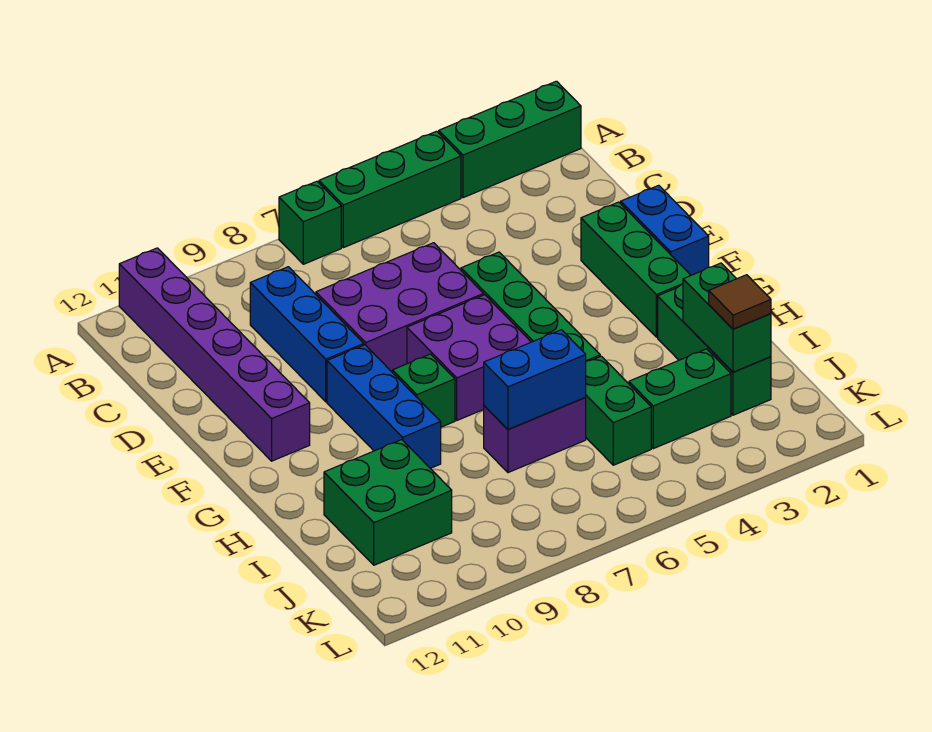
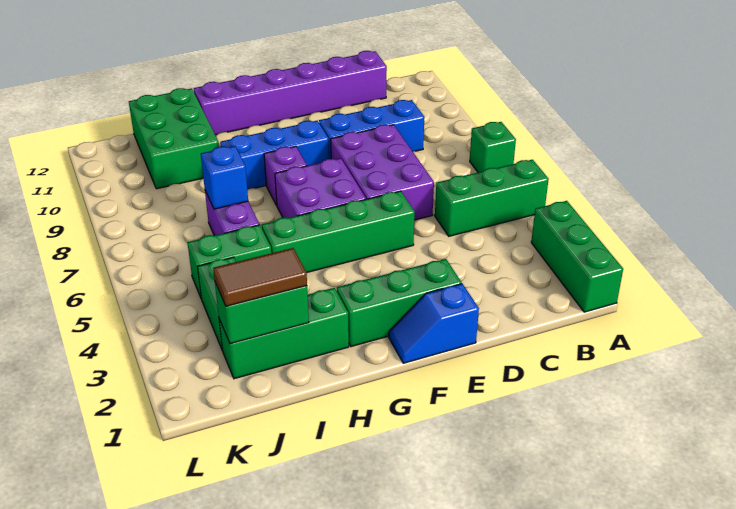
green 1x3 brick [319,131,461,248] -> green 1x3 brick turned to [435,160,549,236]
purple 1x6 brick [119,248,310,461] -> purple 1x6 brick moved to [194,51,387,135]
blue 1x2 brick [621,185,709,275] -> blue 1x2 slope [389,284,479,363]
green 1x1 brick [393,354,455,427] -> purple 1x1 brick [264,146,307,206]
blue 1x2 brick [484,330,586,429] -> blue 1x1 brick [201,146,248,209]
green 2x2 brick [324,440,452,565] -> green 2x3 brick [129,88,219,189]
brown 1x1 tile [709,275,771,329] -> brown 1x2 tile [213,248,307,306]

